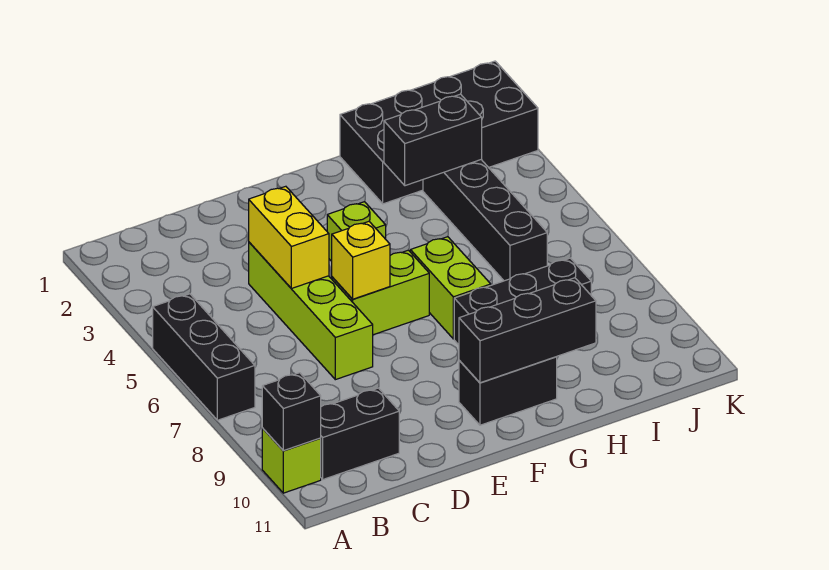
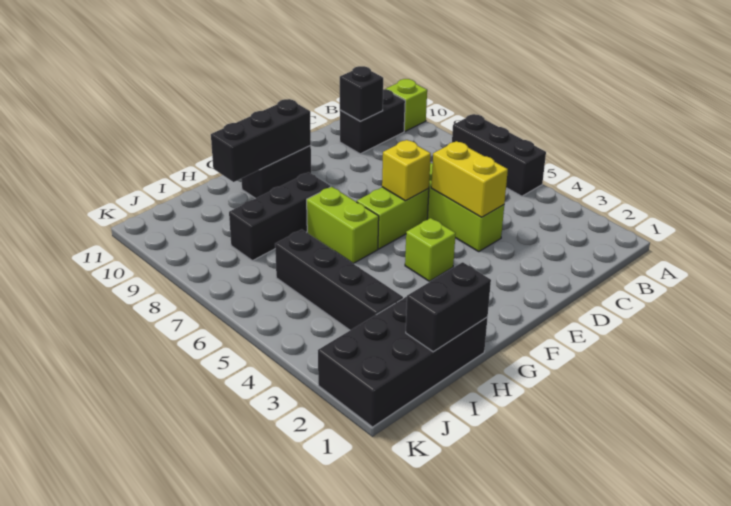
black 1x1 brick [262,373,321,451] -> black 1x1 brick moved to [340,66,383,121]
black 1x2 brick [384,94,482,186] -> black 1x2 brick moved to [406,262,491,352]

